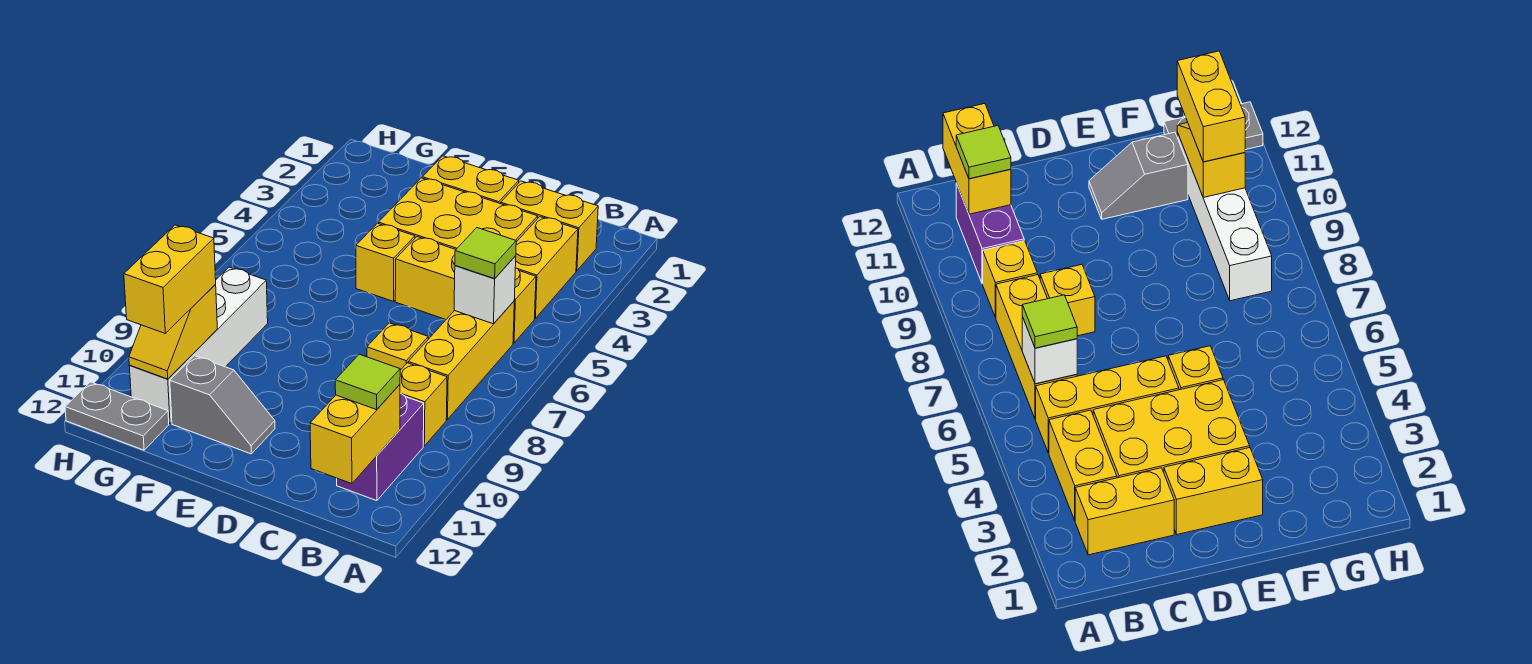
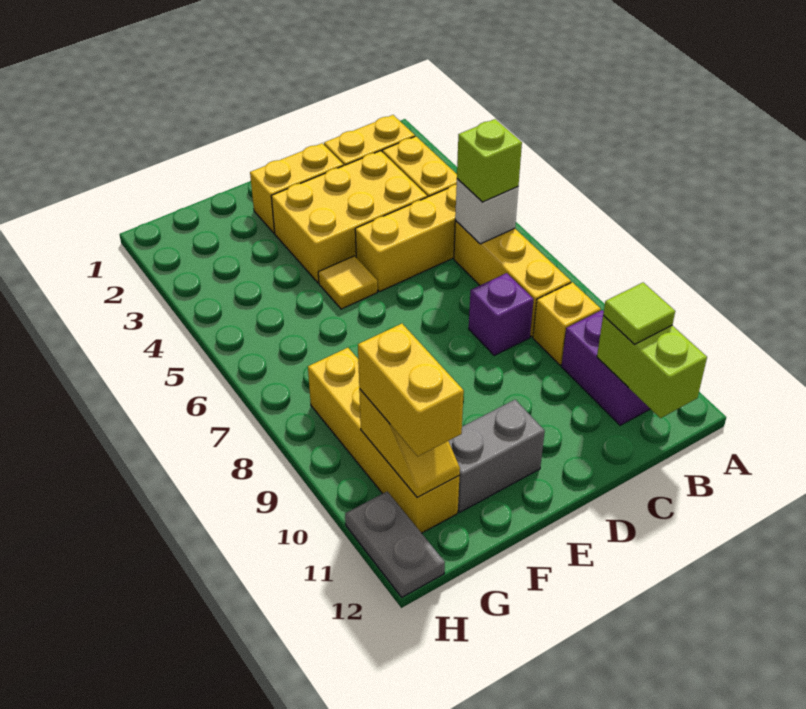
lime 1x1 tile [455,228,516,279] -> lime 1x1 brick [457,119,522,202]
yellow 1x2 brick [310,384,400,484] -> lime 1x2 brick [597,315,707,418]
yellow 1x1 brick [367,323,428,370] -> purple 1x1 brick [469,273,534,355]
yellow 1x1 brick [356,223,415,301] -> yellow 1x1 tile [318,256,377,309]
grey 1x2 slope [170,356,275,454] -> grey 1x2 brick [449,400,545,512]
white 1x4 brick [129,267,268,424] -> yellow 1x4 brick [308,348,459,533]
grey 1x2 plate [65,382,169,450] -> grey 1x2 plate turned to [345,492,445,597]

